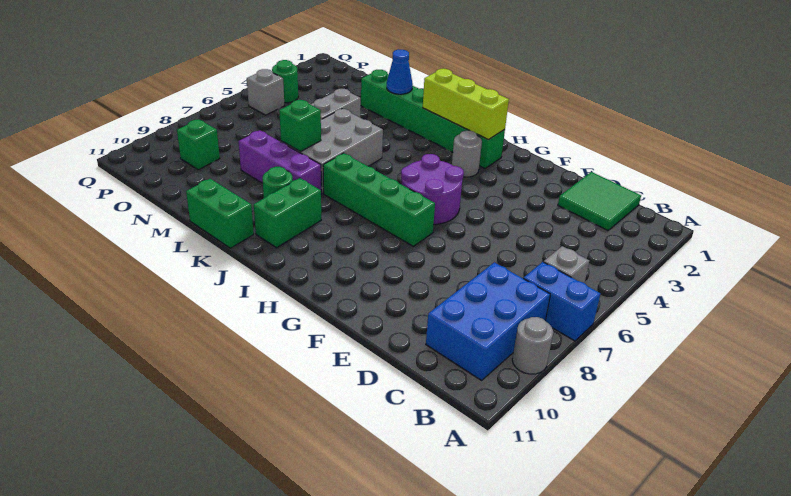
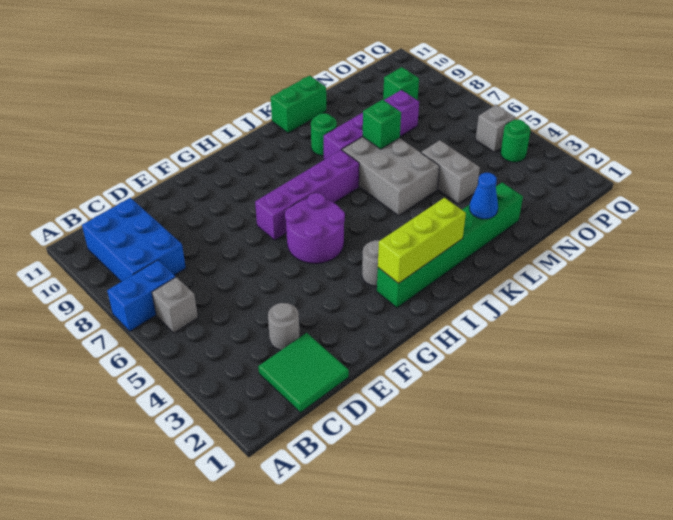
grey 1x1 round brick [512,317,553,374] -> grey 1x1 round brick moved to [268,303,300,350]
green 1x4 brick [323,153,435,246] -> purple 1x4 brick [255,150,359,240]
green 1x2 brick [254,178,321,248] -> none
purple 1x3 brick [238,130,322,194] -> purple 1x4 brick [324,90,419,160]

